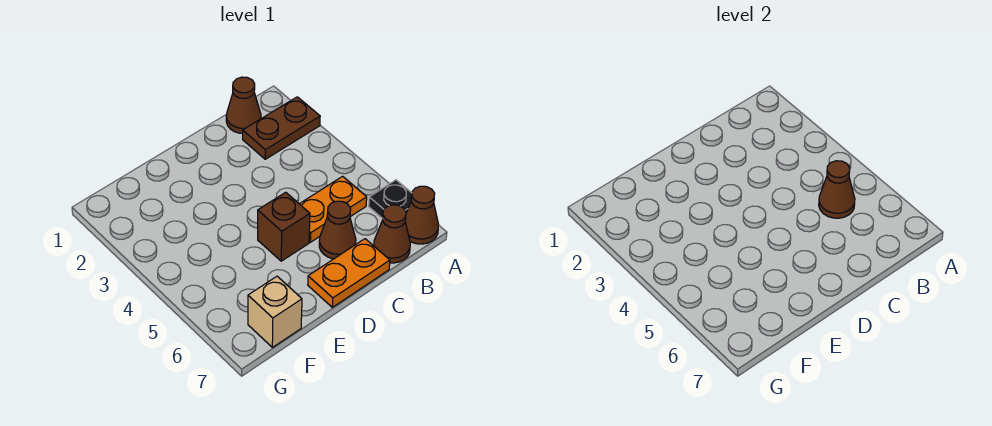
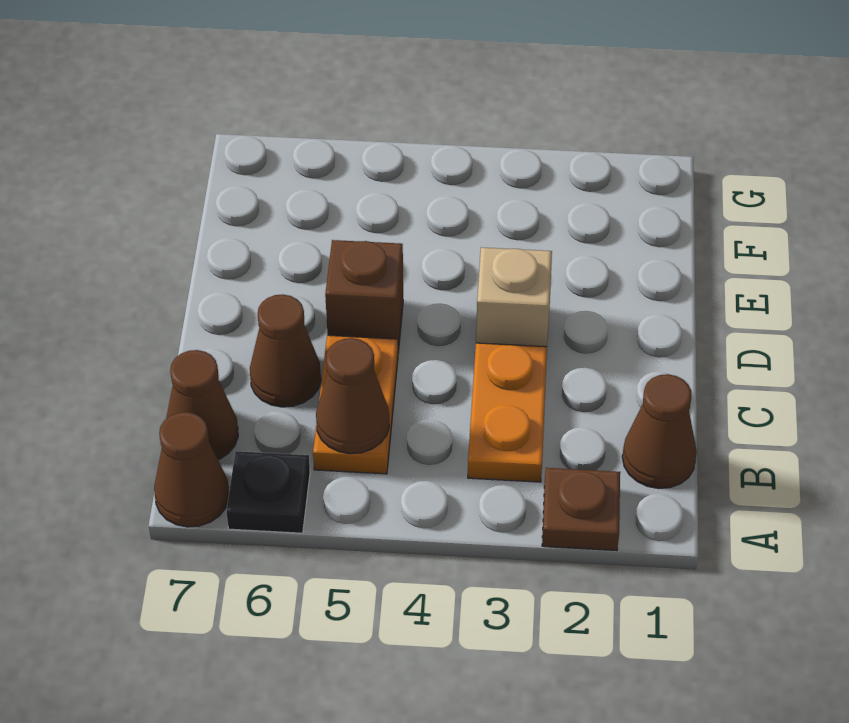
brown 1x2 plate [243,97,320,159] -> brown 1x1 plate [542,468,620,551]
orange 1x2 plate [308,239,390,307] -> orange 1x2 plate moved to [468,343,547,482]
tan 1x1 brick [248,276,302,347] -> tan 1x1 brick moved to [476,247,552,347]

